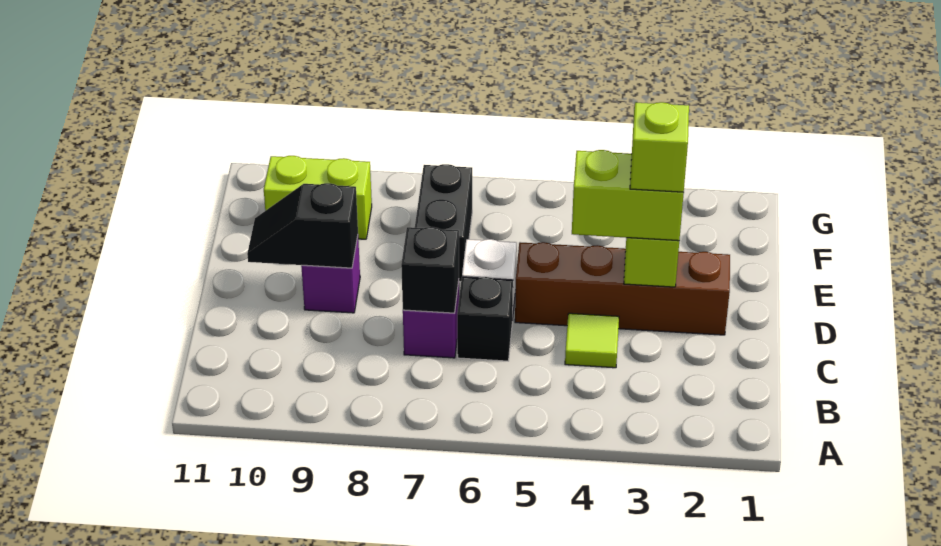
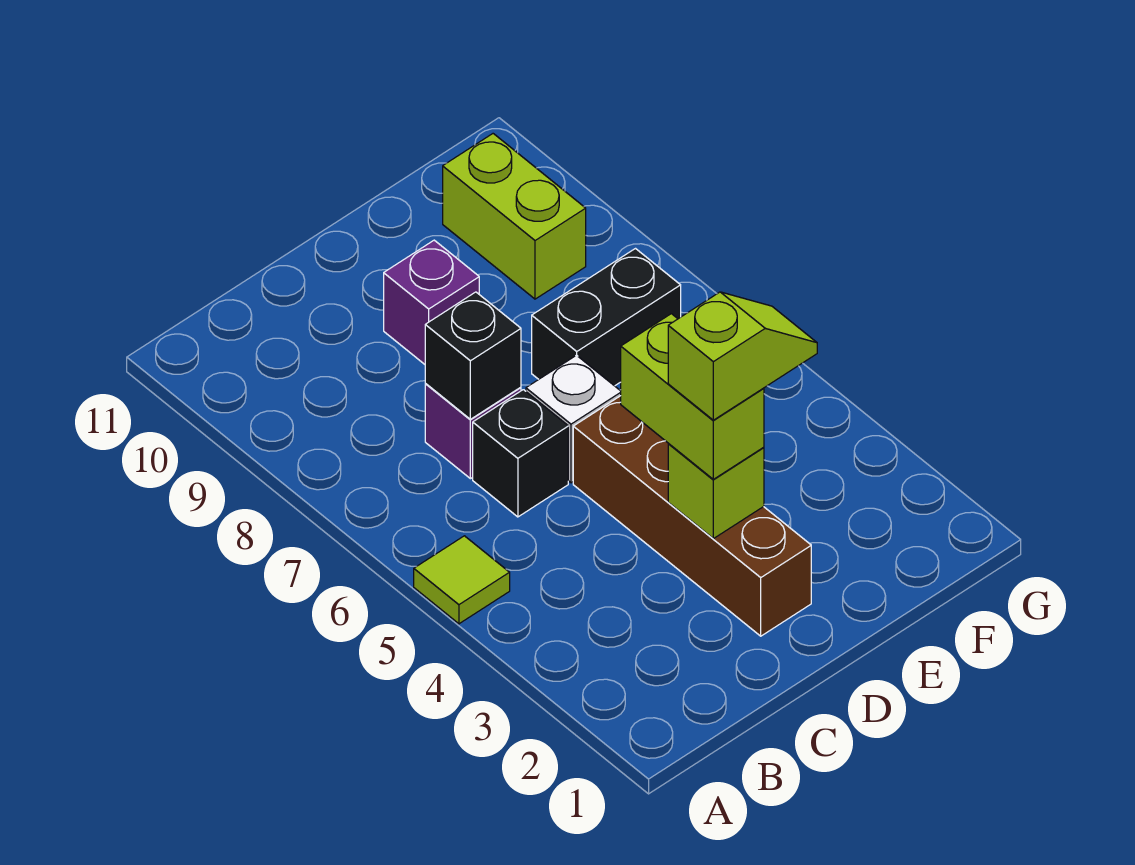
lime 1x1 tile [565,313,619,368] -> lime 1x1 tile moved to [414,536,510,624]
black 1x2 slope [247,183,358,268] -> none

